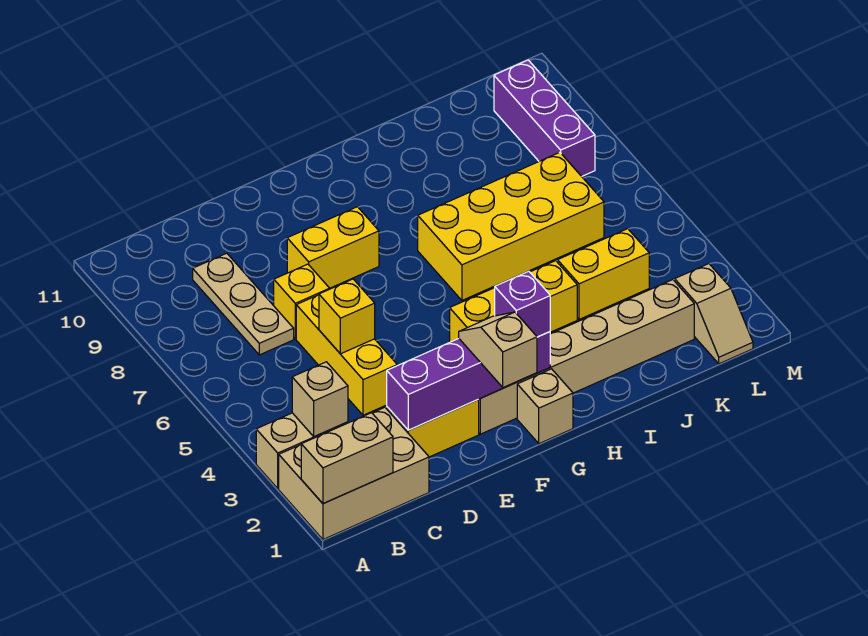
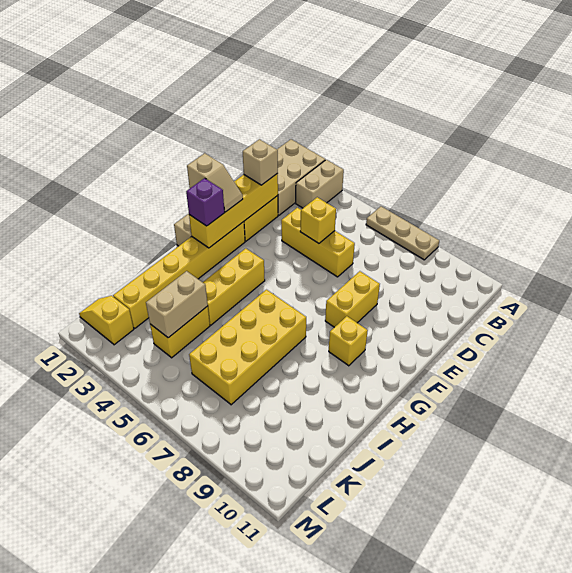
tan 1x2 brick [301,413,393,504] -> tan 1x2 brick moved to [146,271,208,338]
tan 1x1 brick [292,362,348,437] -> tan 1x1 brick moved to [243,139,278,185]
tan 1x3 plate [193,253,294,355] -> tan 1x3 plate moved to [366,206,439,260]
purple 1x4 brick [387,332,550,430] -> yellow 1x4 brick [189,173,278,248]
yellow 1x1 brick [274,264,330,339] -> yellow 1x1 brick moved to [329,316,368,366]
tan 1x6 brick [478,280,694,434] -> yellow 1x6 brick [113,222,245,328]
tan 1x2 slope [675,264,753,364] -> yellow 1x2 slope [79,296,134,345]
purple 1x3 brick [494,60,595,176] -> none

